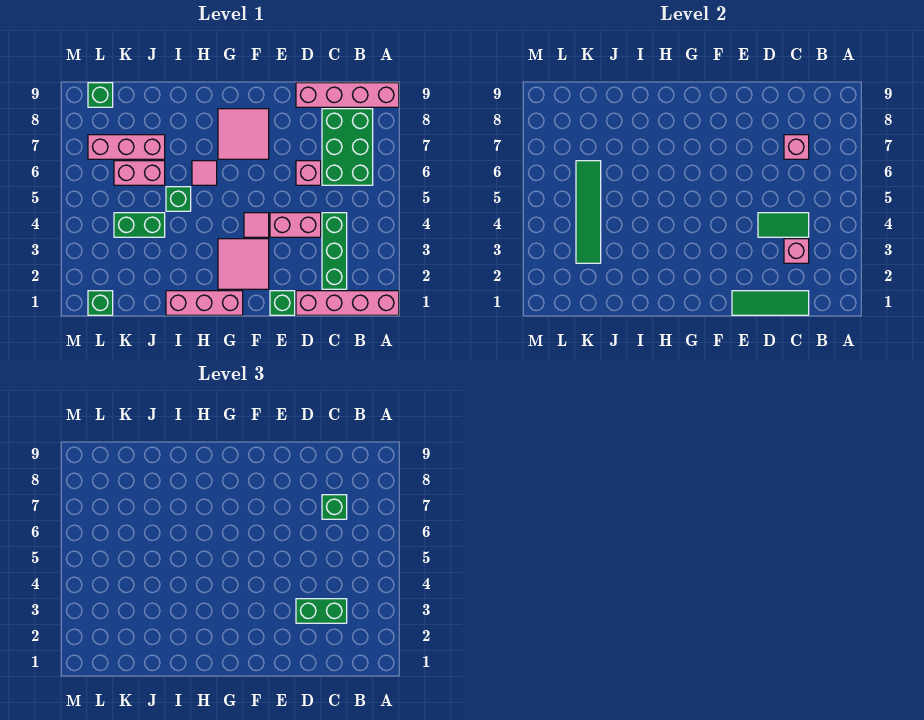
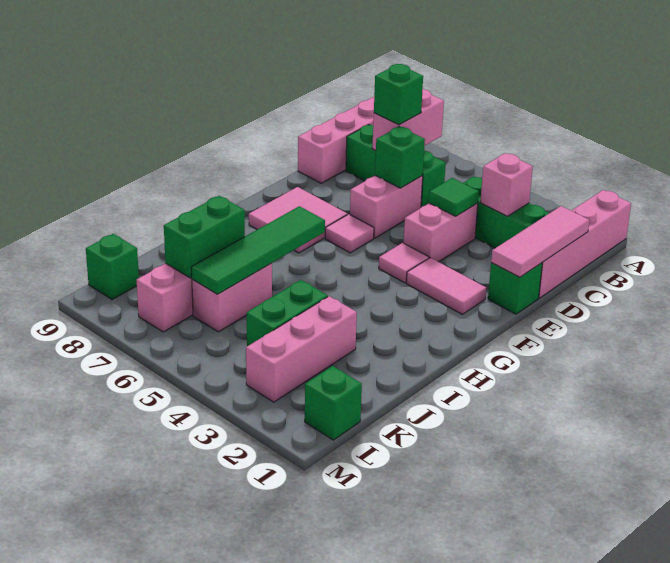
green 2x3 brick [322,109,373,185] -> green 1x3 brick [346,125,446,207]
green 1x3 tile [732,291,809,315] -> pink 1x3 tile [491,206,589,277]
green 1x2 brick [296,599,347,623] -> green 1x2 brick moved to [164,196,245,278]
green 1x2 tile [758,213,809,237] -> green 1x1 tile [429,178,479,216]
pink 1x1 brick [784,135,809,159] -> pink 1x2 brick [372,89,444,151]
pink 1x1 brick [296,161,321,185] -> pink 1x2 brick [350,176,423,238]
pink 2x2 tile [218,239,269,289] -> pink 1x2 tile [406,258,486,314]
pink 1x3 brick [166,291,243,315] -> pink 1x3 brick moved to [246,296,357,402]
pink 1x1 tile [192,161,217,185] -> pink 1x1 tile moved to [325,214,374,253]
green 1x1 brick [166,187,191,211] -> green 1x1 brick moved to [375,127,425,188]
green 1x4 tile [576,161,601,263] -> green 1x4 tile turned to [191,206,325,294]

